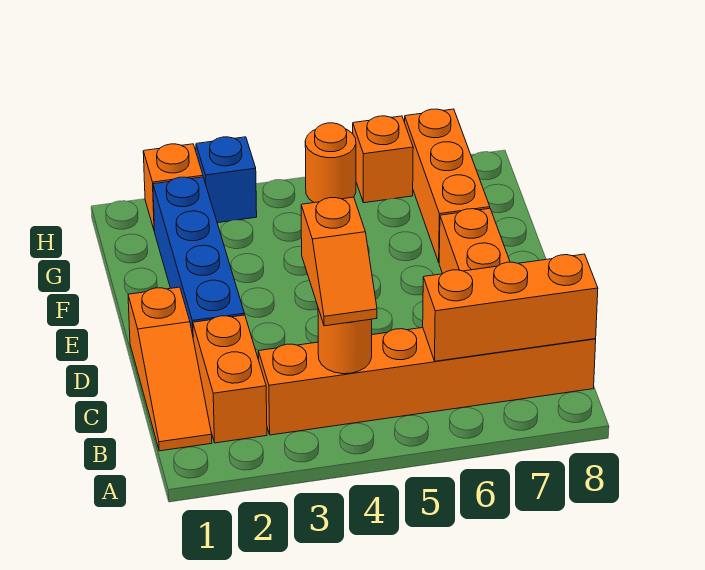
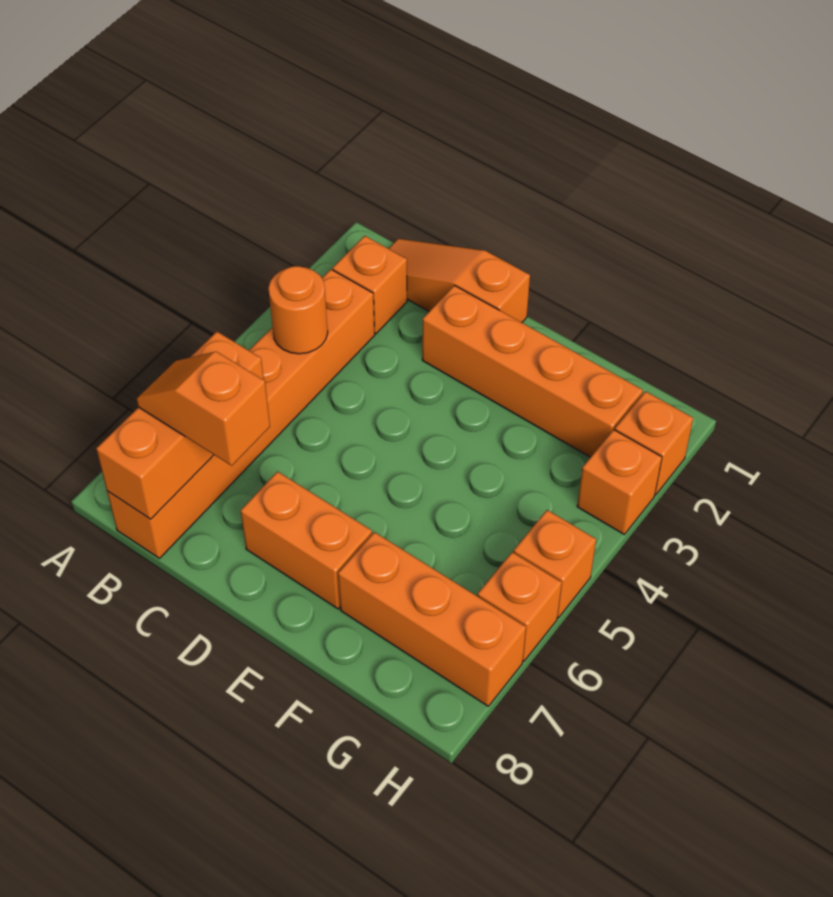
orange 1x2 brick [193,315,267,443] -> orange 1x1 brick [333,236,407,334]
orange 1x2 slope [301,197,377,326] -> orange 1x2 slope moved to [137,352,270,466]
blue 1x4 brick [153,177,244,335] -> orange 1x4 brick [422,285,643,457]
blue 1x1 brick [196,137,257,223] -> orange 1x1 brick [577,430,662,534]
orange 1x1 round brick [305,123,356,203] -> orange 1x1 brick [514,510,596,618]

